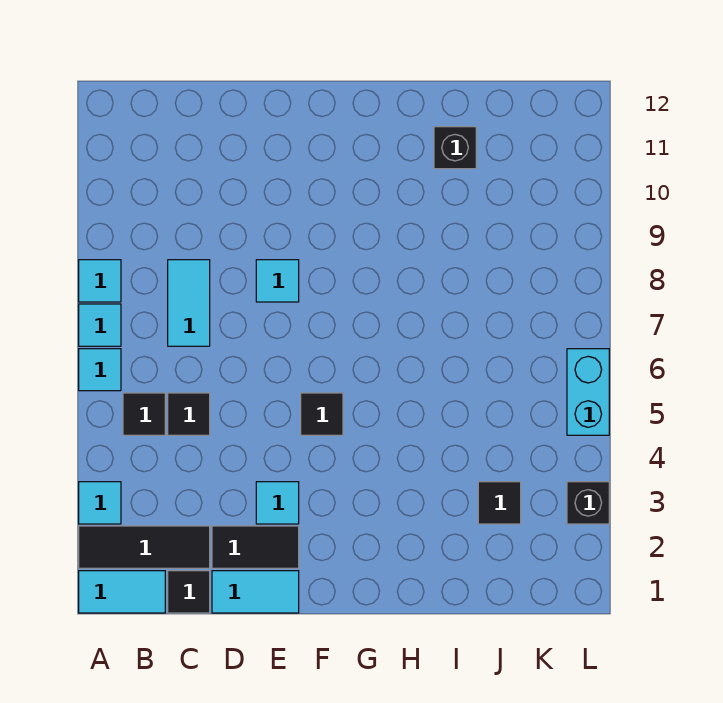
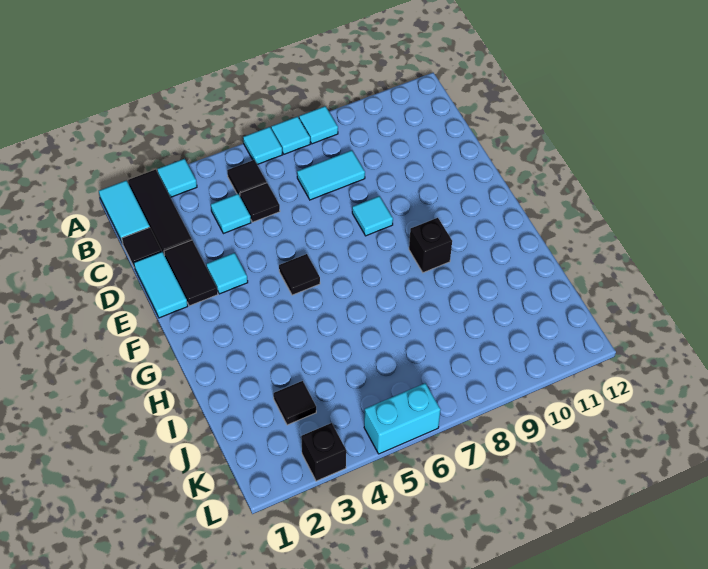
none -> cyan 1x1 tile [211,194,251,234]
black 1x1 brick [434,127,476,169] -> black 1x1 brick moved to [409,218,452,273]

